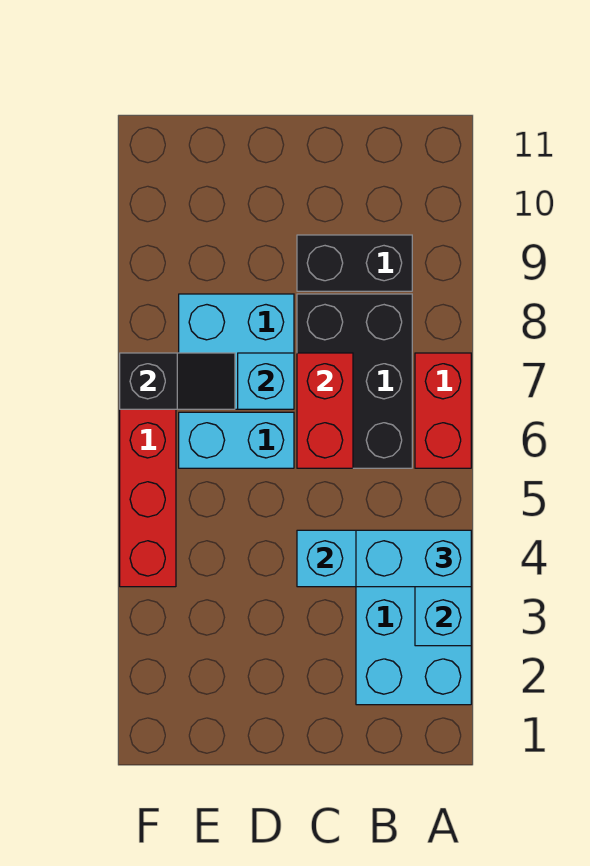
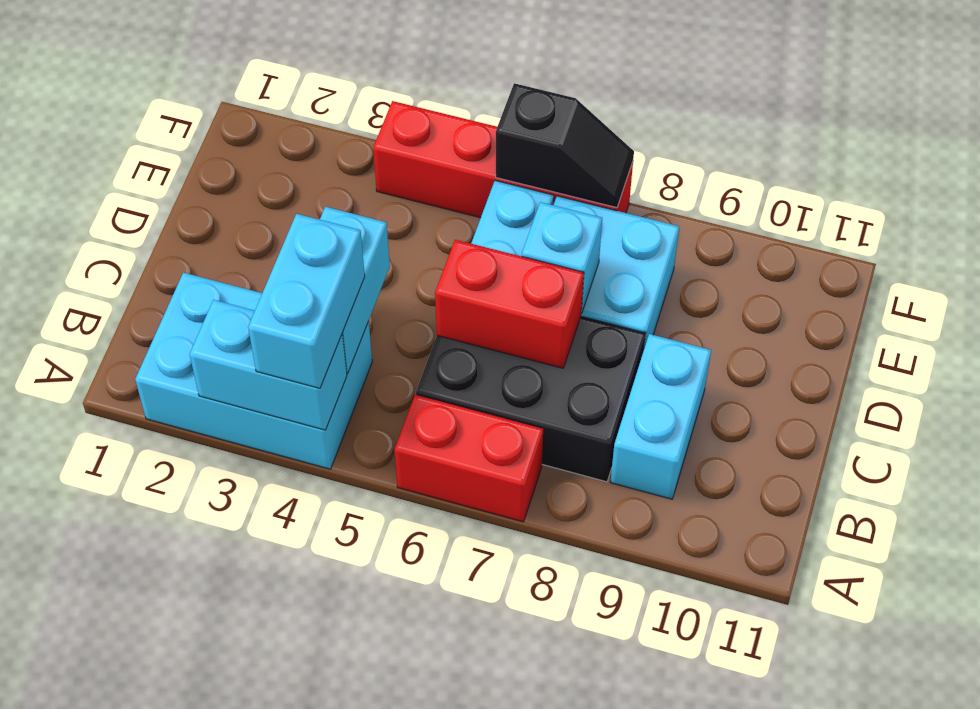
black 1x2 brick [297,235,412,291] -> cyan 1x2 brick [610,334,711,499]
black 1x2 slope [120,353,235,409] -> black 1x2 slope turned to [496,83,634,208]

